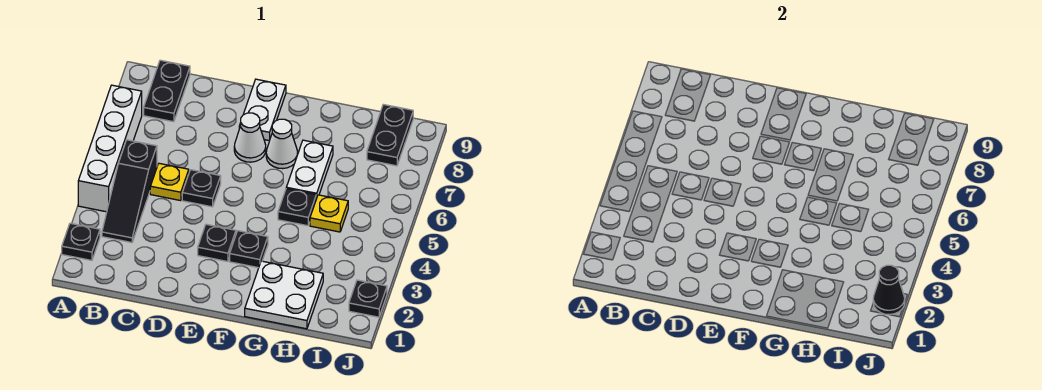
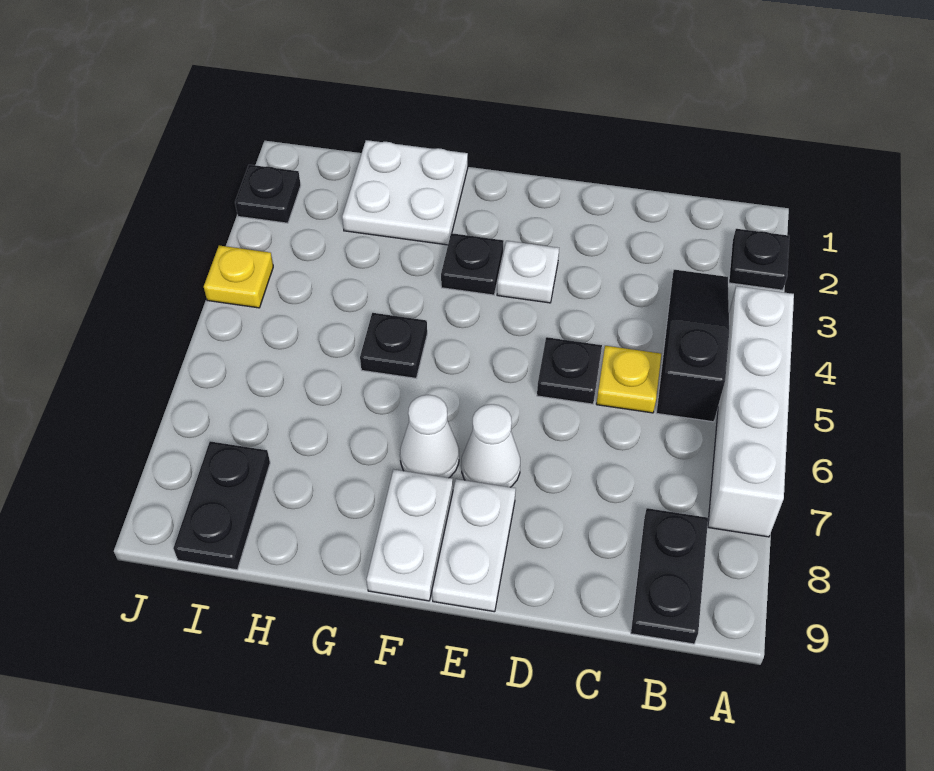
black 1x1 plate [198,224,236,262] -> white 1x1 plate [497,241,559,303]
white 1x2 plate [286,140,333,199] -> white 1x2 plate moved to [367,470,453,601]
yellow 1x1 plate [310,195,348,232] -> yellow 1x1 plate moved to [204,245,273,308]
black 1x1 cone [873,265,905,315] -> none

